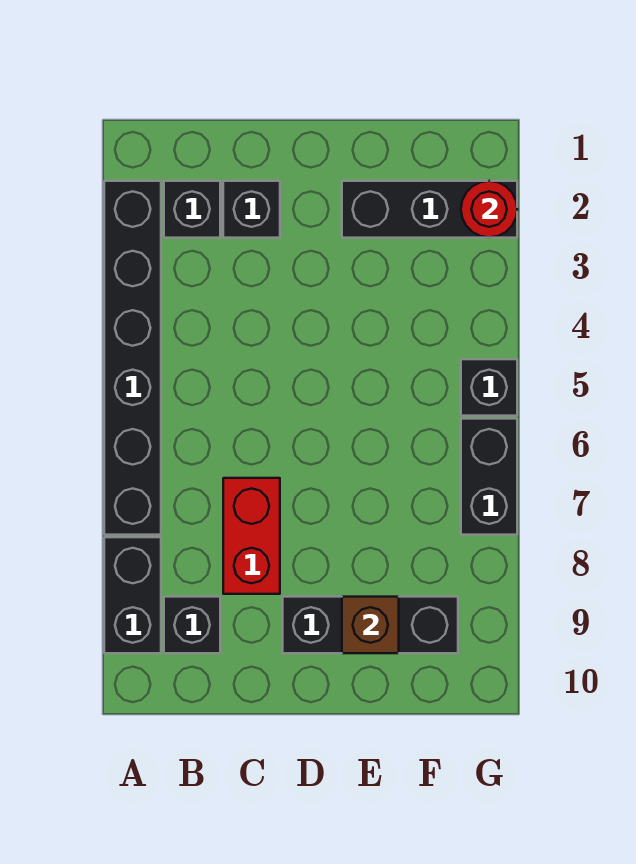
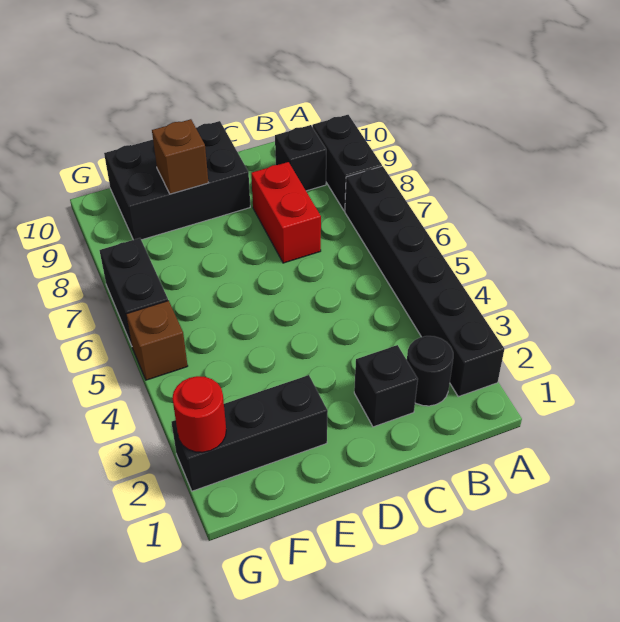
black 1x1 brick [164,181,220,238] -> black 1x1 round brick [407,336,453,406]
black 1x3 brick [283,597,458,653] -> black 2x3 brick [104,121,250,240]
black 1x1 brick [461,359,517,416] -> brown 1x1 brick [126,301,188,380]

